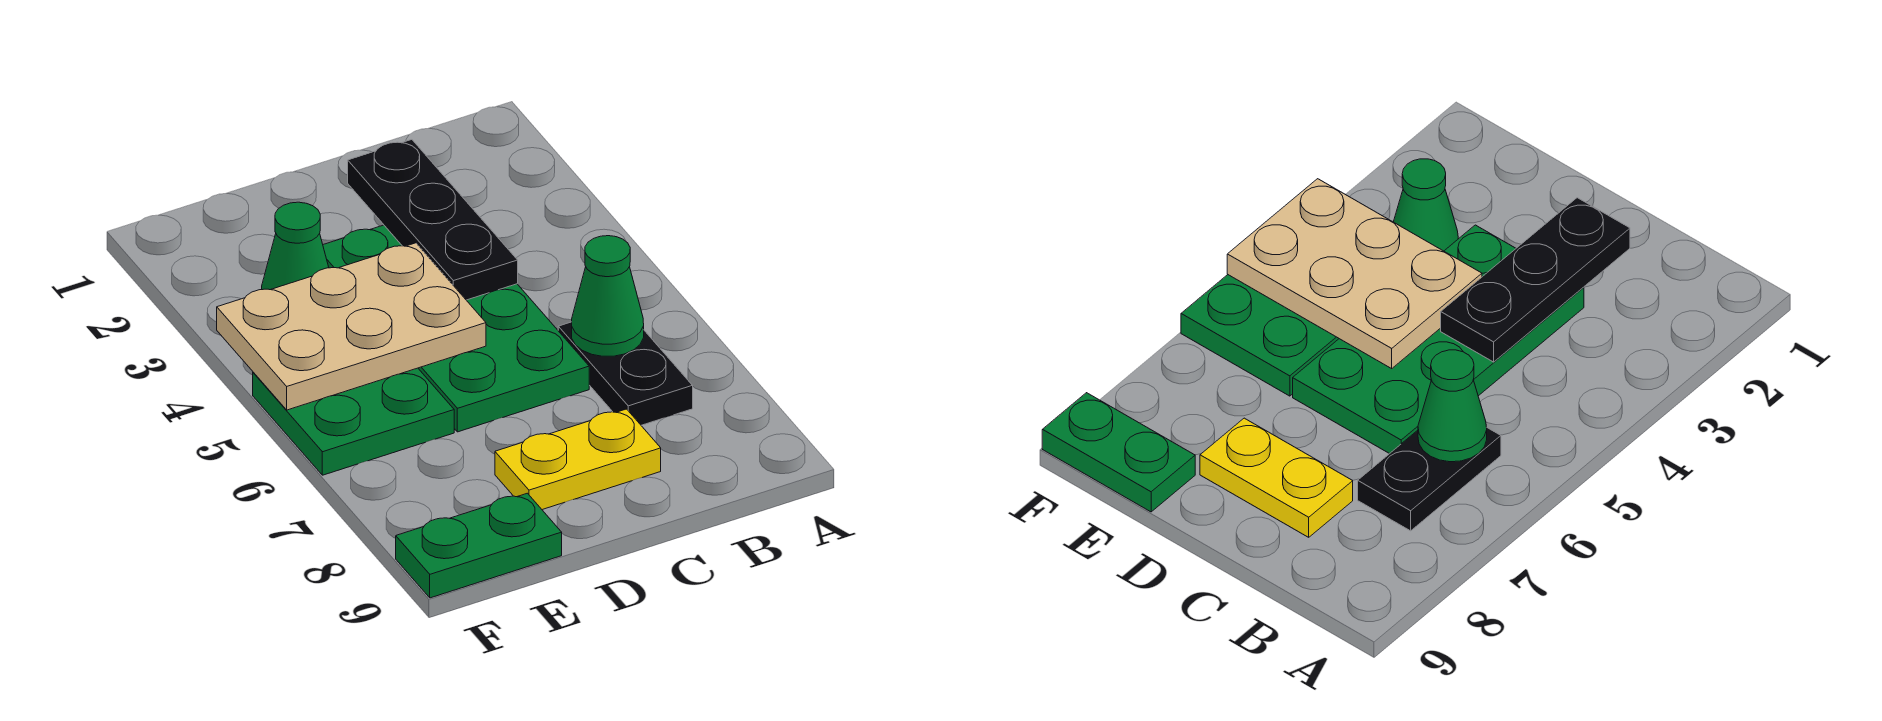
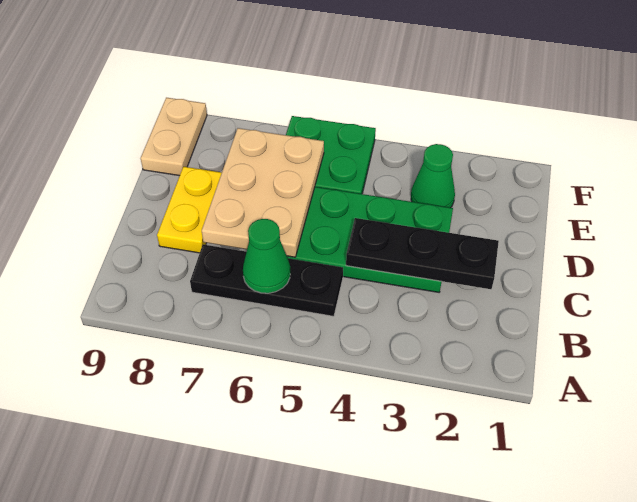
black 1x2 plate [558,322,693,425] -> black 1x3 plate [190,245,343,316]
tan 2x3 plate [217,243,486,410] -> tan 2x3 plate moved to [202,128,324,257]
green 1x2 plate [396,493,562,598] -> tan 1x2 plate [141,98,207,176]

